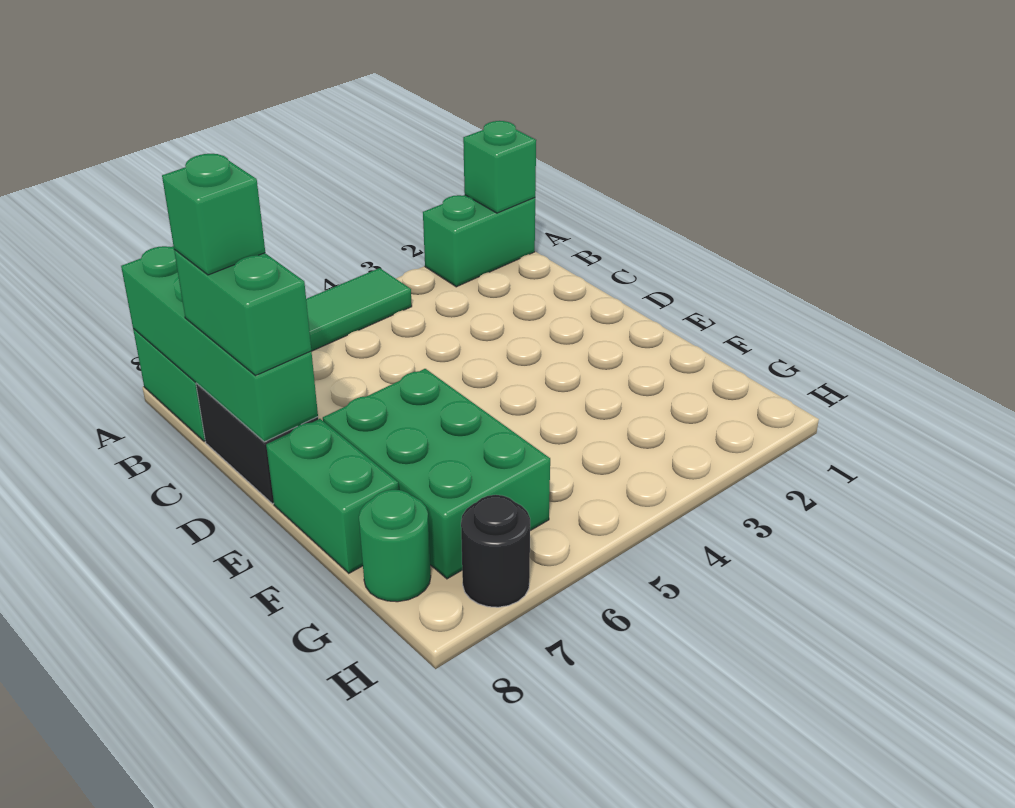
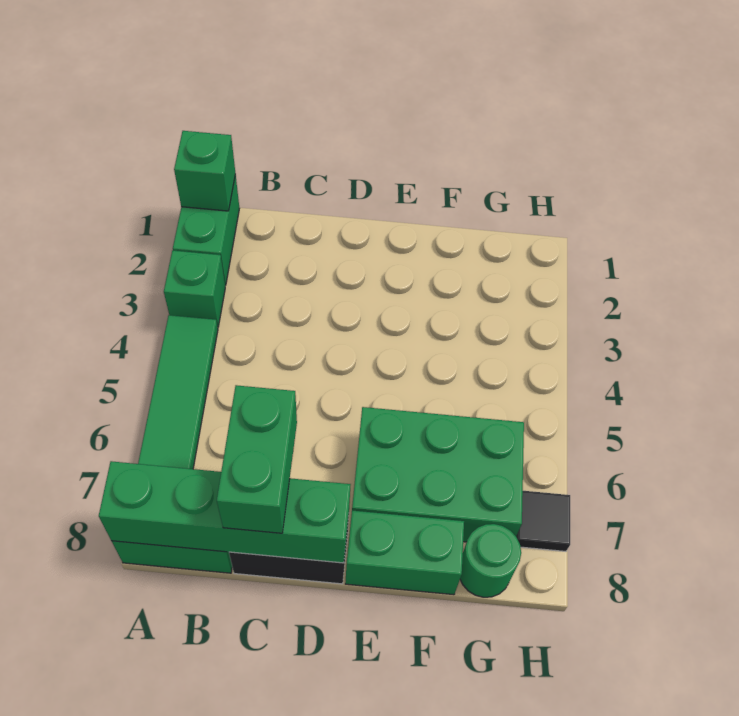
green 1x2 brick [174,249,311,375] -> green 1x2 brick turned to [217,385,297,533]
green 1x1 brick [162,154,265,275] -> green 1x1 brick moved to [164,250,225,327]
black 1x1 round brick [461,495,530,607] -> black 1x1 tile [516,491,570,551]

